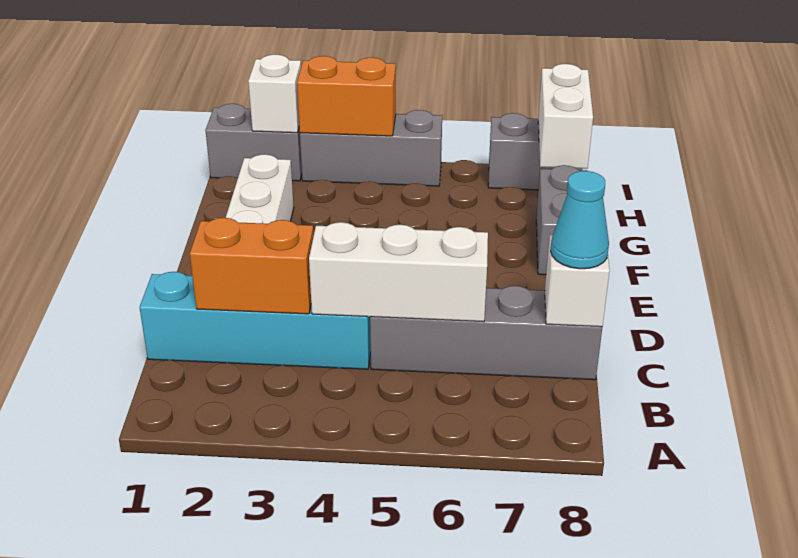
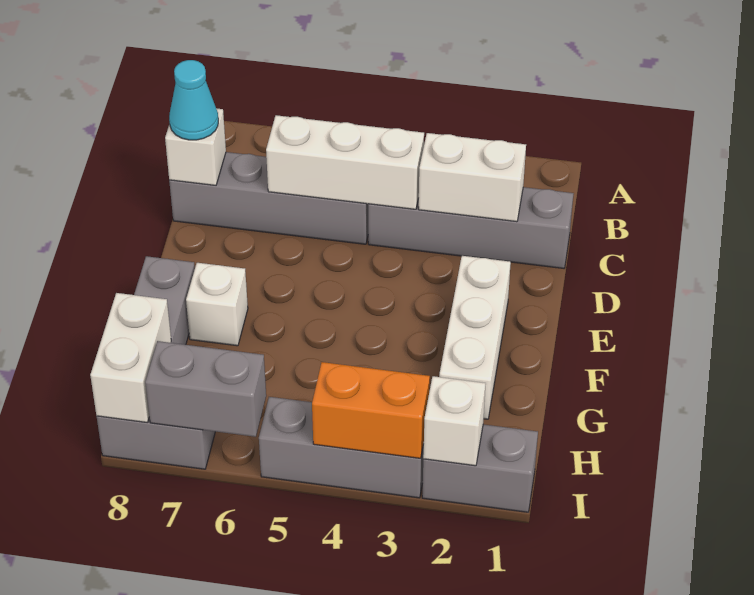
cyan 1x4 brick [139,272,371,369] -> grey 1x4 brick [368,187,574,268]
orange 1x2 brick [190,218,314,314] -> white 1x2 brick [419,133,526,222]
none -> white 1x1 brick [186,263,248,346]
none -> grey 1x2 brick [145,341,266,437]

